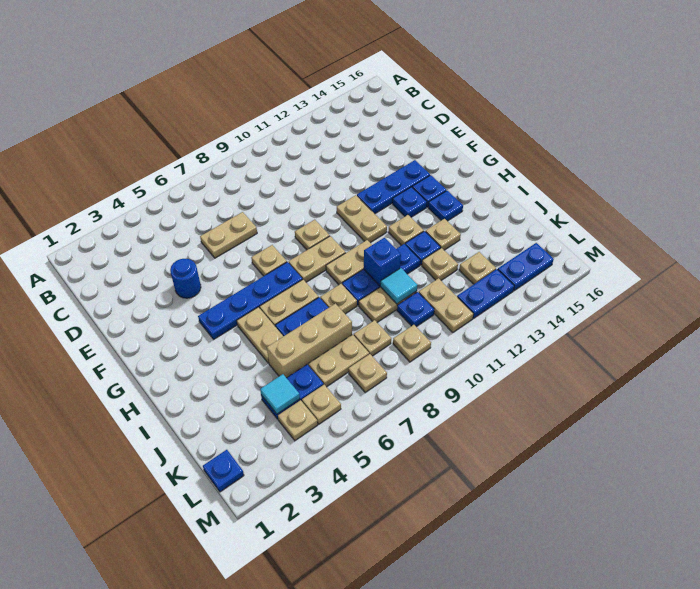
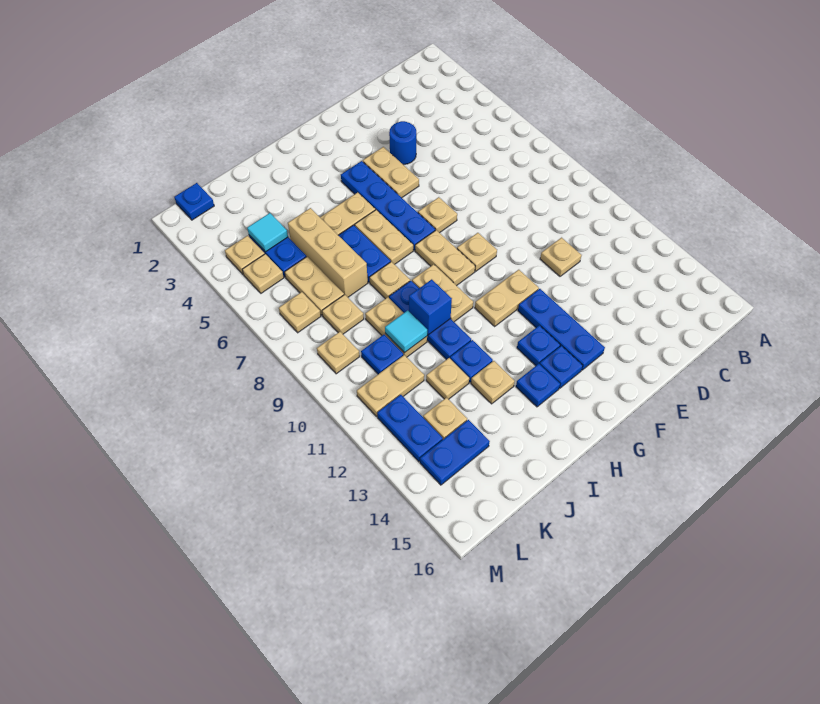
tan 1x2 plate [200,212,257,258] -> tan 1x2 plate moved to [363,147,419,198]
tan 1x1 plate [388,215,424,246] -> tan 1x1 plate moved to [540,238,582,276]
blue 1x2 plate [498,243,554,291] -> blue 1x2 plate turned to [420,420,490,485]

